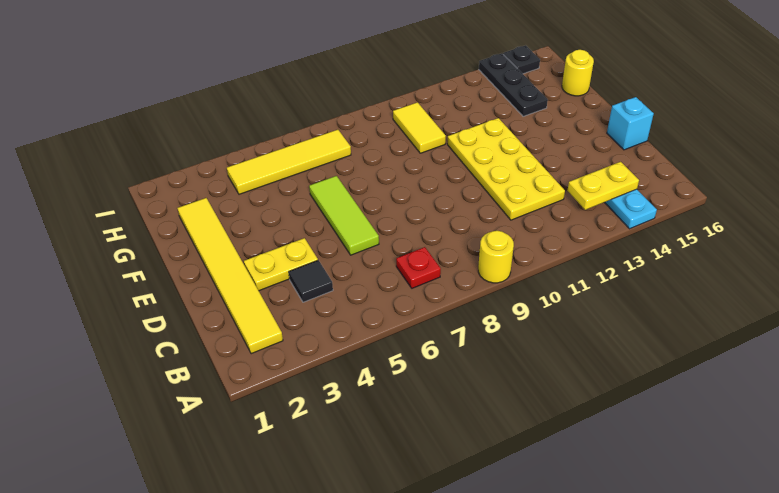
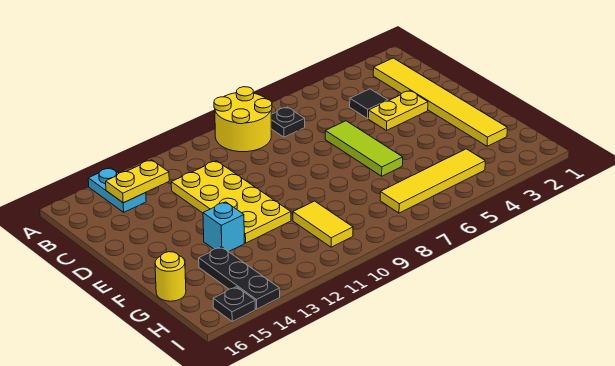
yellow 1x1 round brick [478,231,514,283] -> yellow 2x2 round brick [214,87,272,152]
red 1x1 plate [396,247,441,288] -> black 1x1 plate [271,107,305,137]
cyan 1x1 brick [607,97,654,150] -> cyan 1x1 brick moved to [203,202,244,252]

